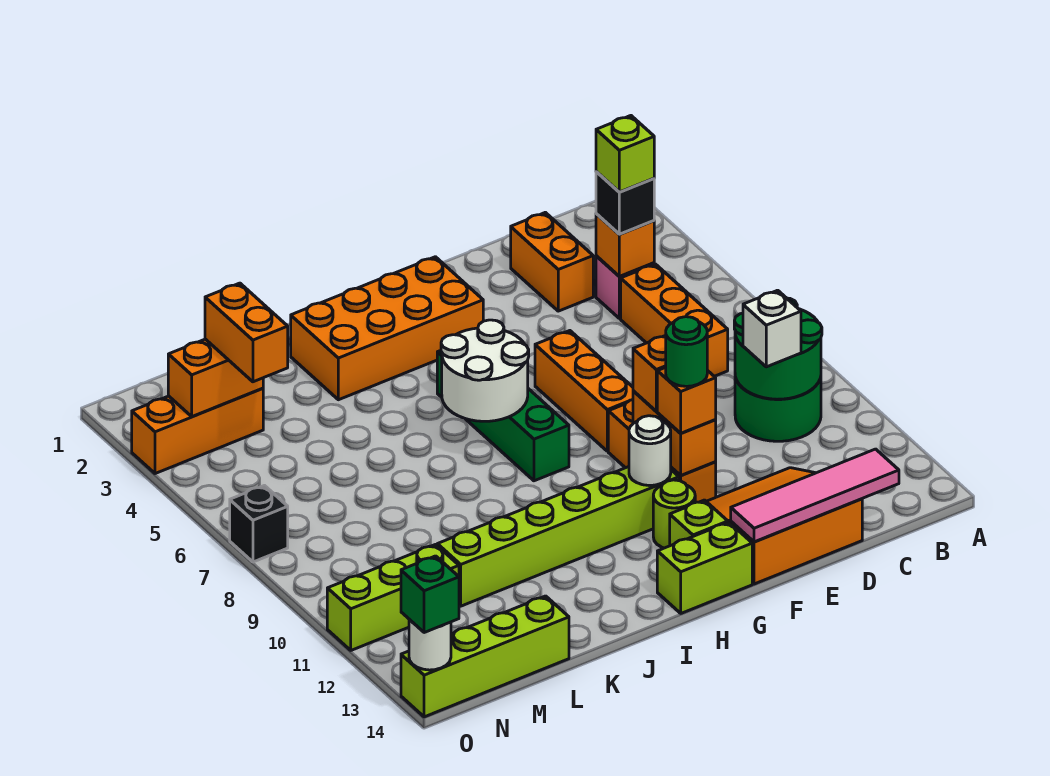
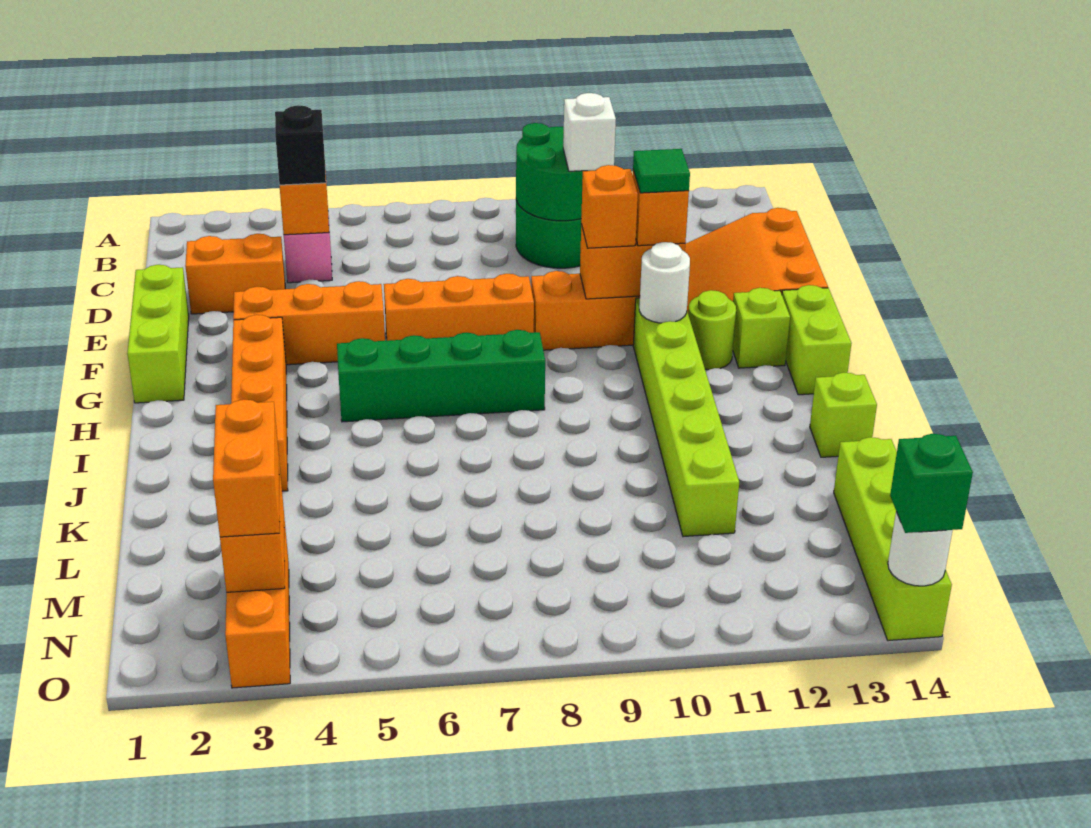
lime 1x1 brick [596,116,654,192] -> lime 1x1 brick moved to [810,372,877,457]
orange 1x3 brick [621,264,728,376] -> orange 1x3 brick moved to [233,281,385,365]
pink 1x4 tile [731,449,899,542] -> none
green 1x1 round brick [666,317,707,386] -> green 1x1 tile [633,149,690,193]
orange 2x4 brick [291,257,483,400] -> orange 1x4 brick [231,315,288,491]
white 2x2 round brick [441,320,529,421] -> none
orange 1x2 brick [205,283,288,382] -> orange 1x2 brick turned to [213,399,280,537]
lime 1x3 brick [327,544,459,650] -> lime 1x3 brick moved to [127,265,189,403]
black 1x1 brick [230,486,288,562] -> none

